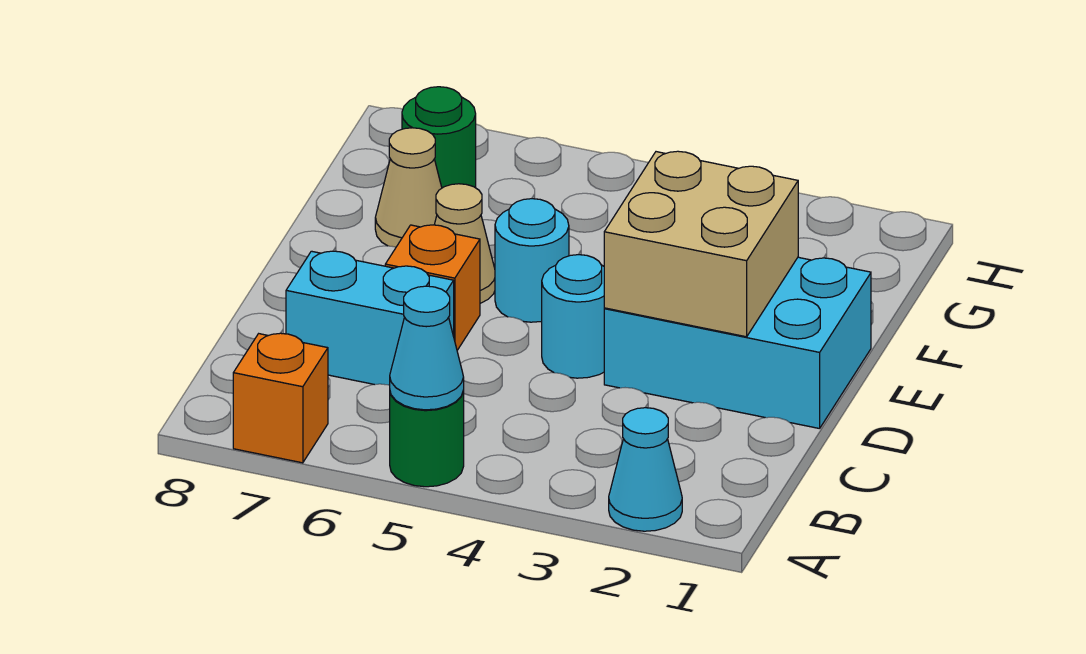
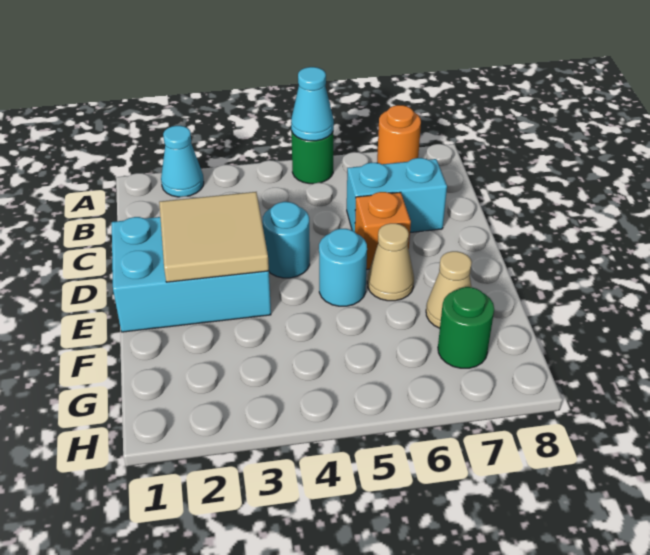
orange 1x1 brick [233,333,328,463] -> orange 1x1 round brick [377,105,421,164]
tan 2x2 brick [604,151,798,337] -> tan 2x2 tile [159,192,269,282]

